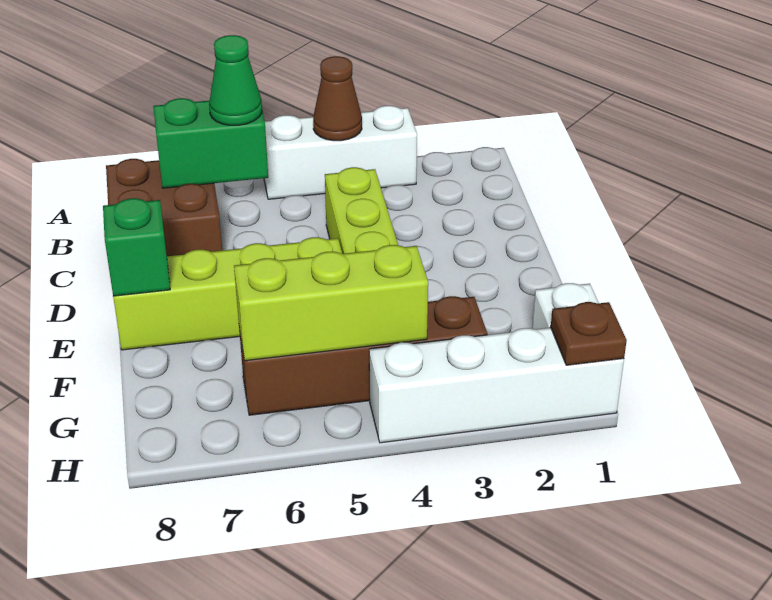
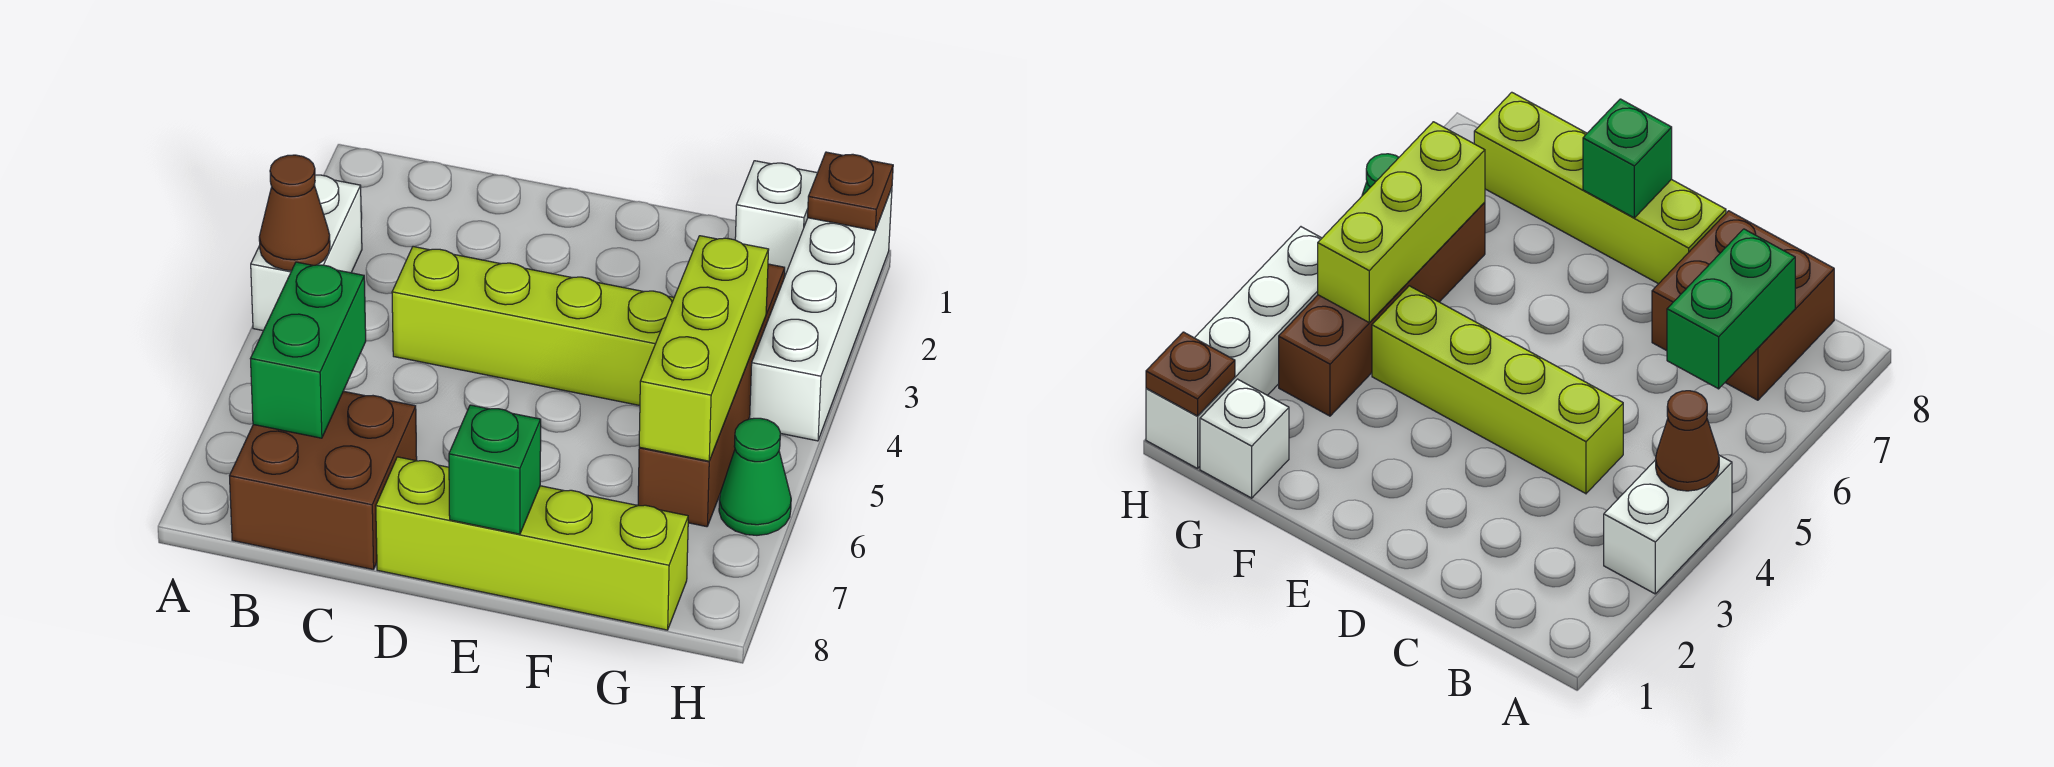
white 1x3 brick [264,106,417,199] -> white 1x2 brick [251,175,362,331]
green 1x1 cone [209,35,262,125] -> green 1x1 cone moved to [719,418,791,535]
lime 1x4 brick [113,237,342,350] -> lime 1x4 brick turned to [376,457,688,630]

